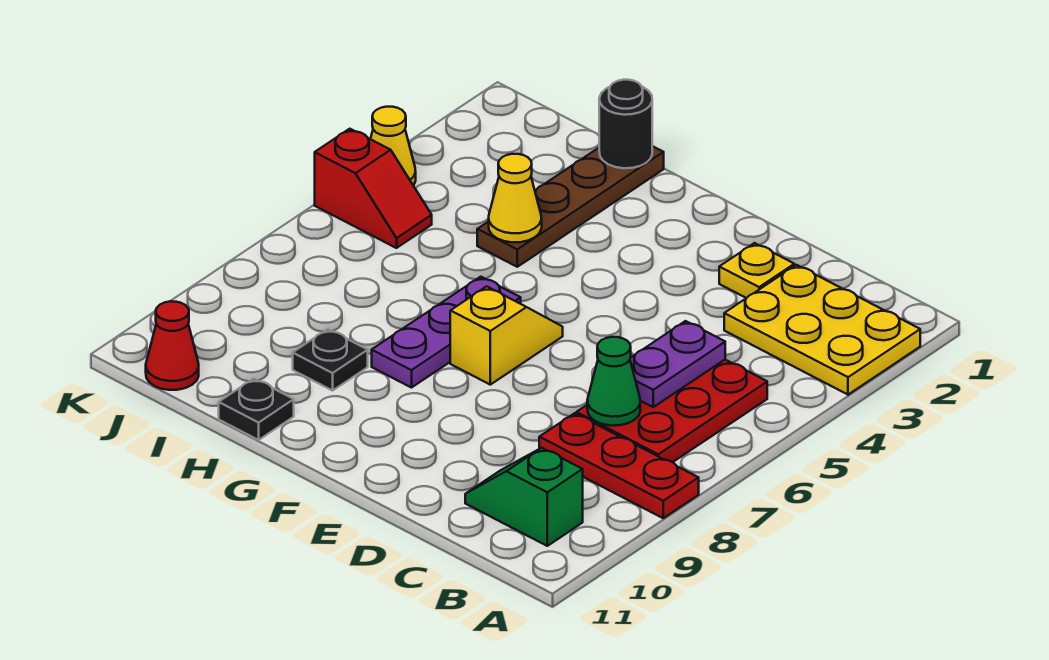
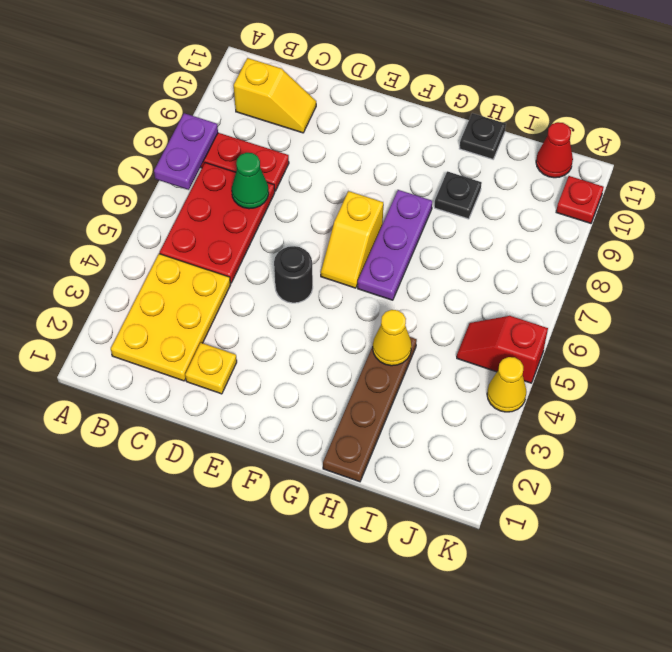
yellow 2x3 plate [724,265,920,395] -> yellow 2x3 plate turned to [111,254,231,381]
green 1x2 slope [465,448,583,546] -> yellow 1x2 slope [234,58,316,133]
purple 1x2 plate [630,321,725,407] -> purple 1x2 plate moved to [154,113,218,190]
black 1x1 round brick [599,80,652,168] -> black 1x1 round brick moved to [274,246,313,303]
none -> red 1x1 plate [556,176,604,223]

